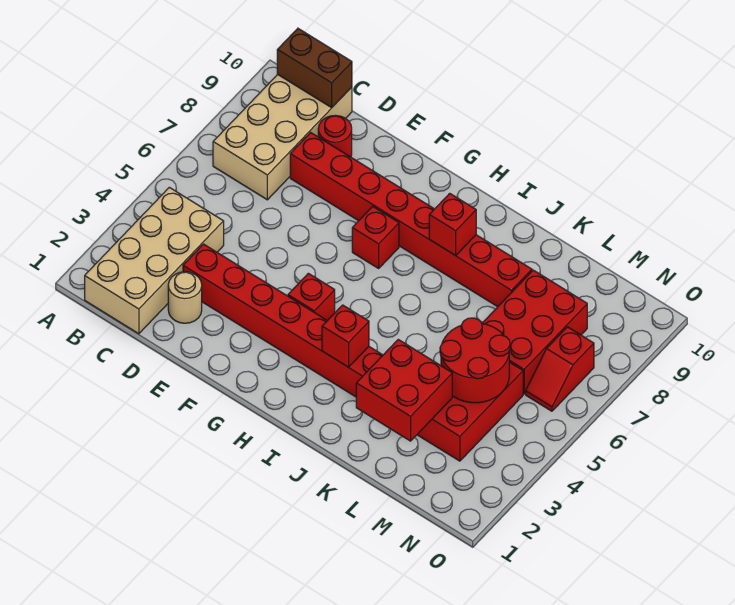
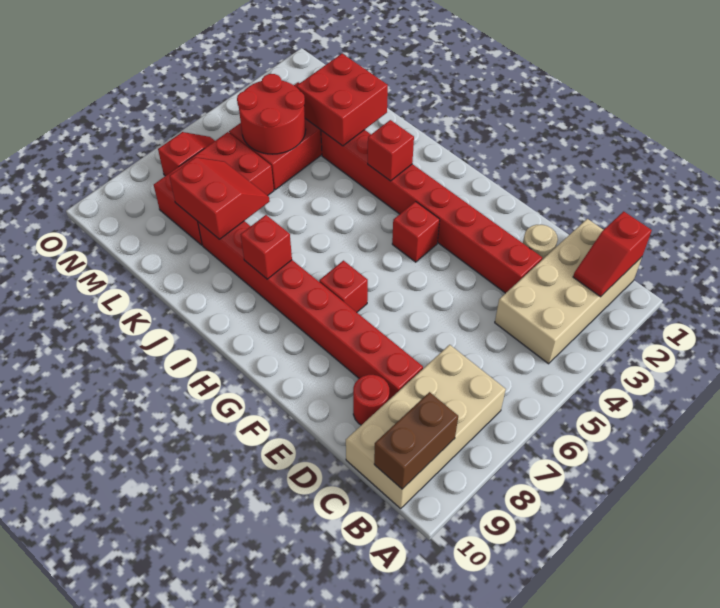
none -> red 1x2 slope [573,211,652,297]
brown 1x2 brick [277,29,352,108] -> brown 1x2 brick turned to [374,392,458,489]
none -> red 2x2 slope [169,157,270,239]

